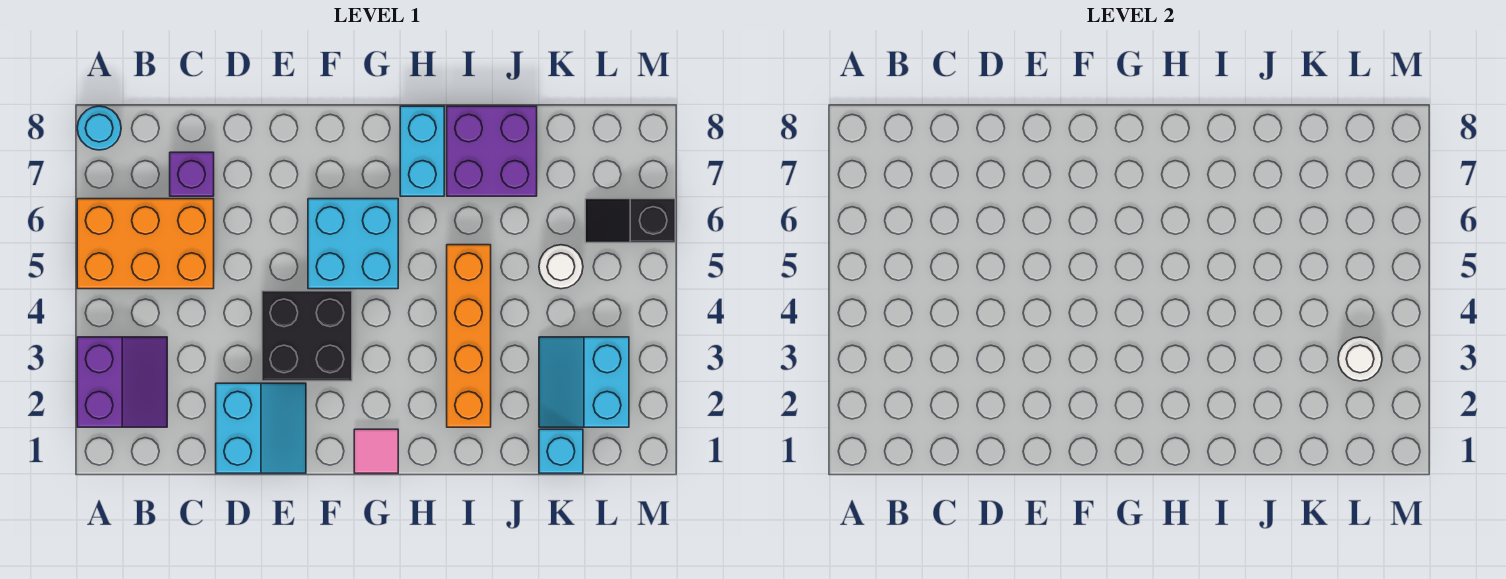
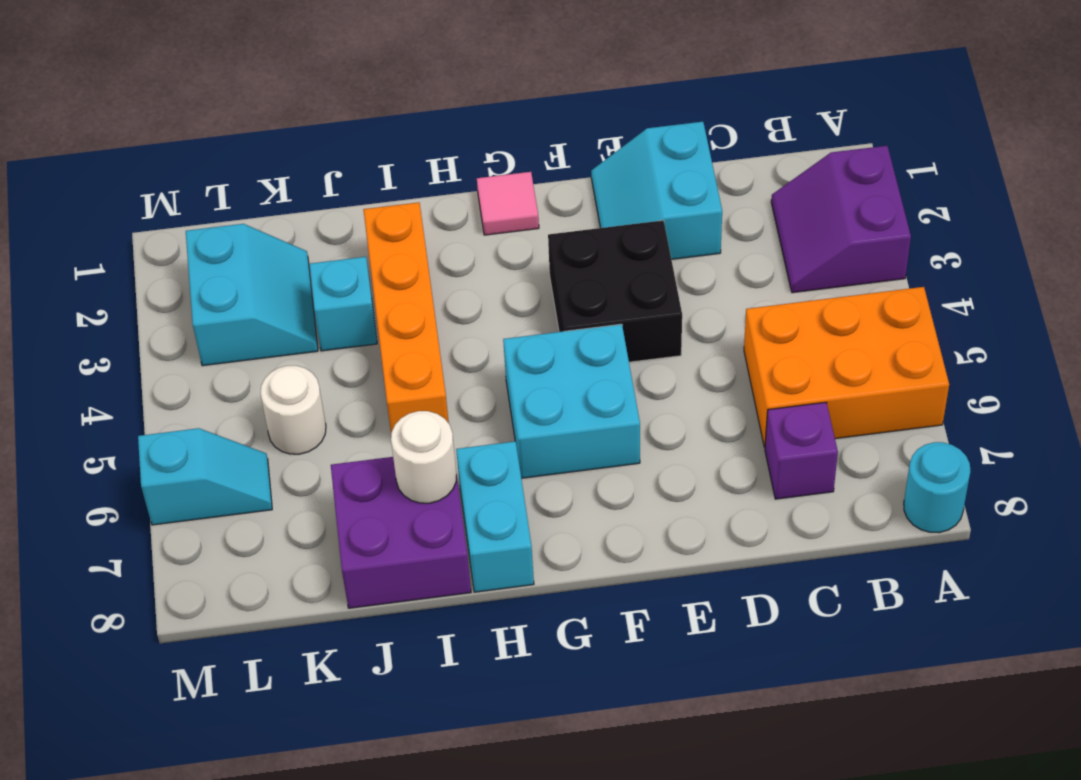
cyan 1x1 brick [539,429,583,473] -> cyan 1x1 brick moved to [309,257,377,351]
white 1x1 round brick [1338,337,1382,381] -> white 1x1 round brick moved to [391,411,457,503]
black 1x2 slope [585,199,675,243] -> cyan 1x2 slope [138,428,272,525]

